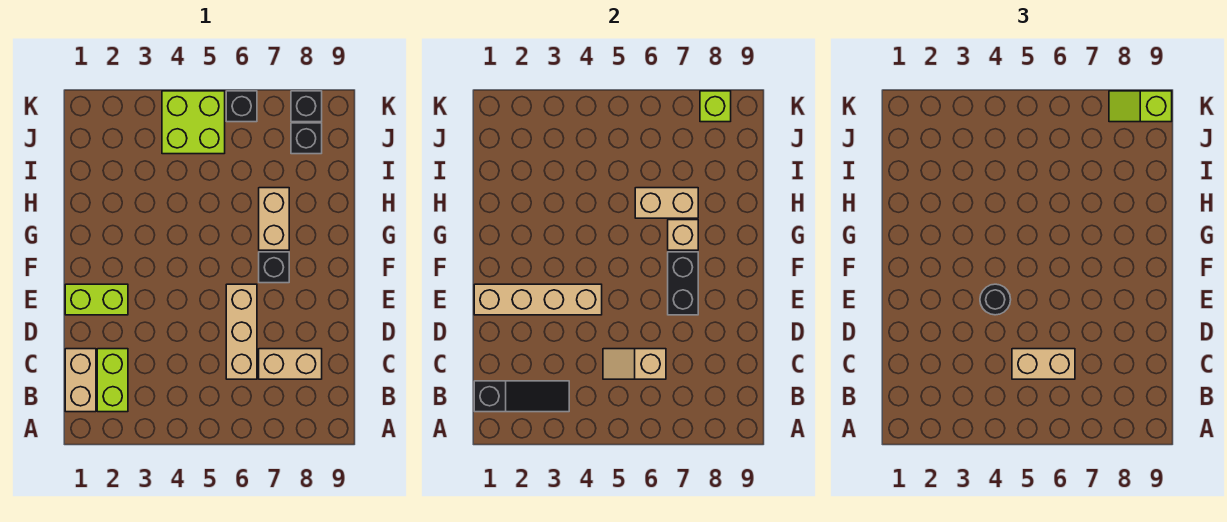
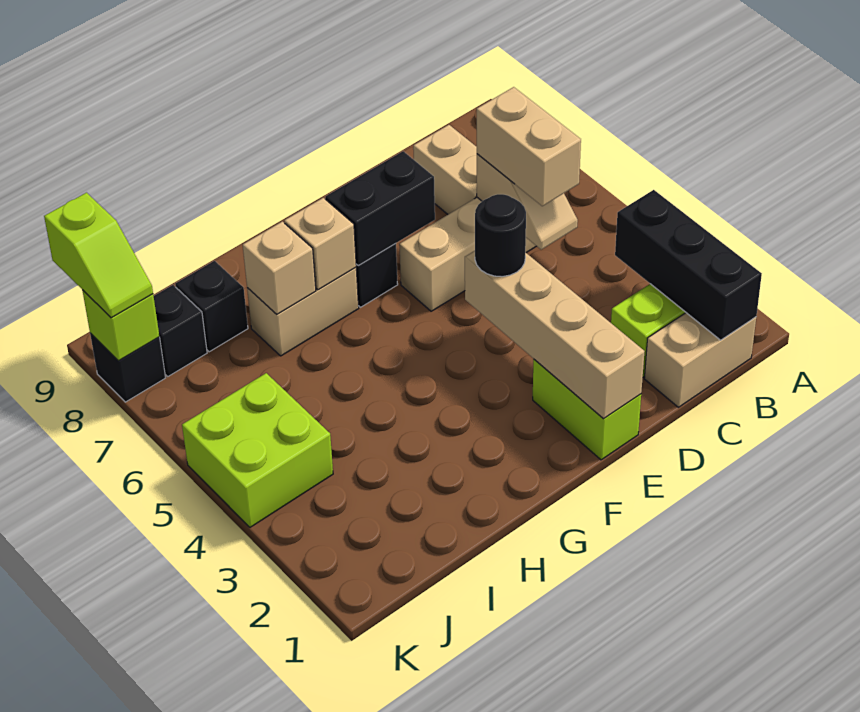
black 1x3 slope [474,381,569,412] -> black 1x3 brick [615,190,762,340]
tan 1x2 brick [635,188,698,218] -> tan 1x1 brick [243,221,316,314]
black 1x1 brick [226,91,257,122] -> black 1x1 brick moved to [175,261,248,352]

